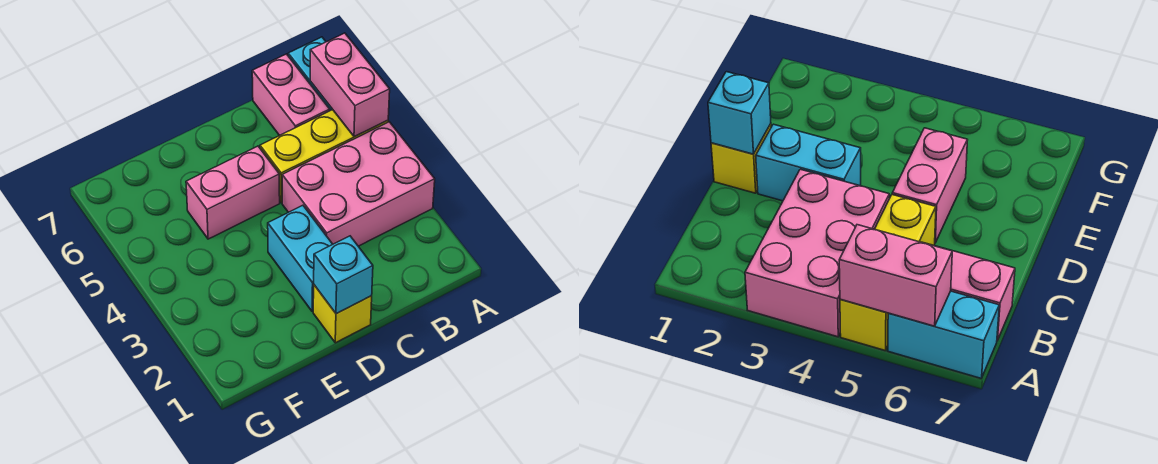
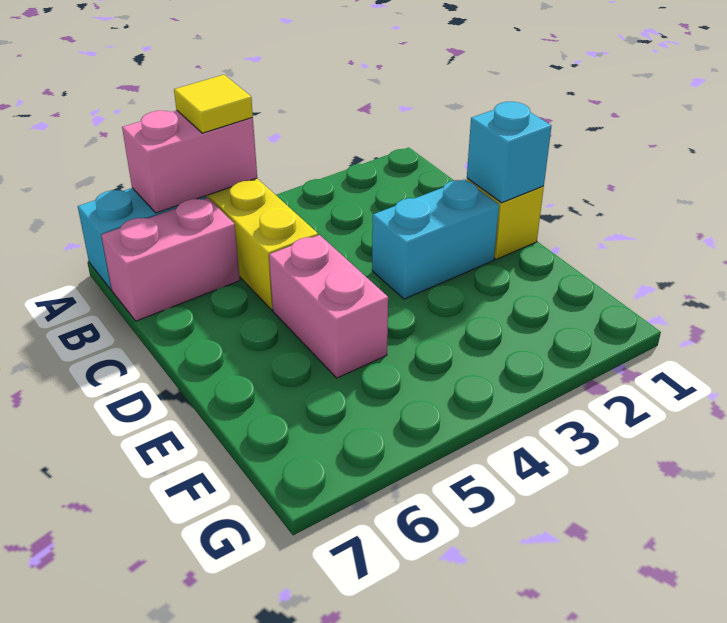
pink 2x3 brick [282,122,435,246] -> none
none -> yellow 1x1 tile [174,75,253,133]

